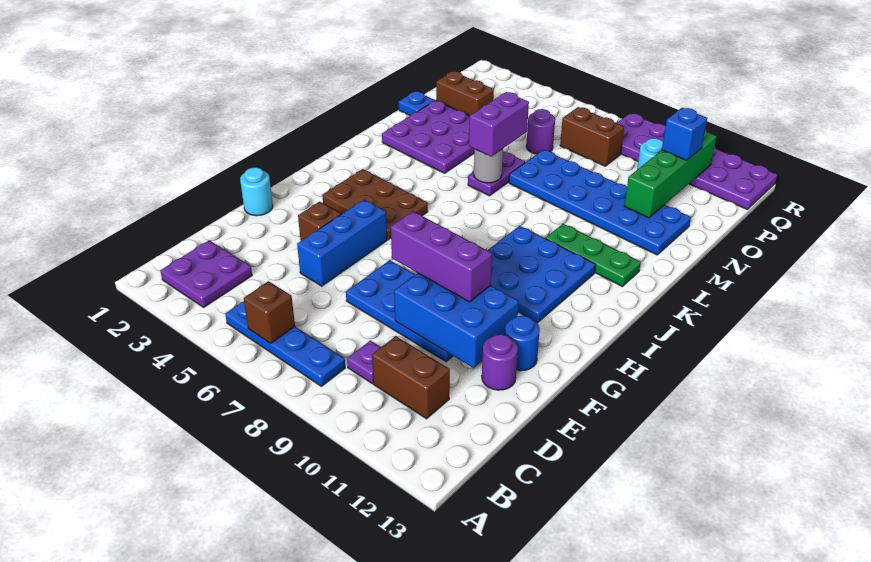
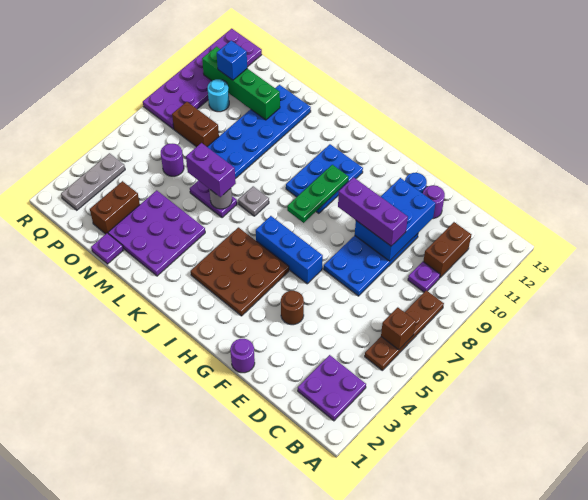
blue 1x4 plate [225,301,345,386] -> brown 1x4 plate [365,290,444,370]
blue 1x3 brick [297,200,387,286] -> blue 1x3 brick moved to [256,216,323,284]
cyan 1x1 round brick [240,167,273,216] -> purple 1x1 round brick [230,339,255,373]
brown 1x1 brick [298,202,341,241] -> brown 1x1 round brick [281,291,304,325]
purple 1x3 brick [391,211,492,302] -> purple 1x3 brick turned to [338,177,408,246]
brown 2x3 plate [322,169,428,240] -> brown 3x3 plate [191,227,289,316]
blue 3x3 plate [488,226,596,323] -> blue 2x3 plate [286,144,363,213]
none -> grey 1x1 plate [238,186,269,216]
green 1x3 plate [545,224,641,286] -> green 1x3 plate moved to [287,165,349,223]
blue 1x1 plate [399,91,435,116] -> purple 1x1 plate [91,233,123,264]
brown 1x2 brick [560,107,624,166] -> brown 1x2 brick turned to [172,102,219,147]
none -> grey 1x3 plate [61,153,125,210]

